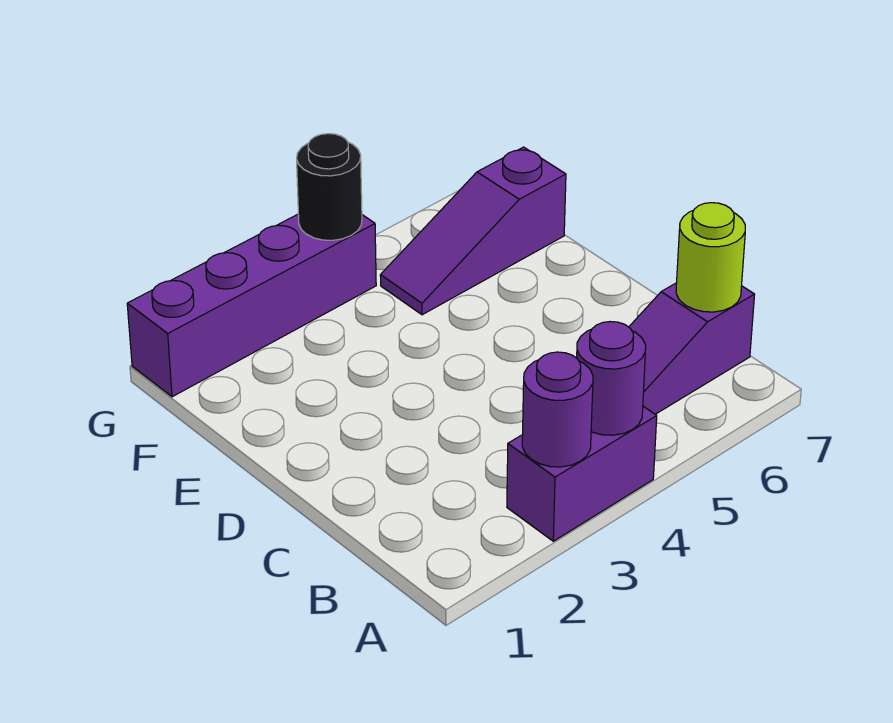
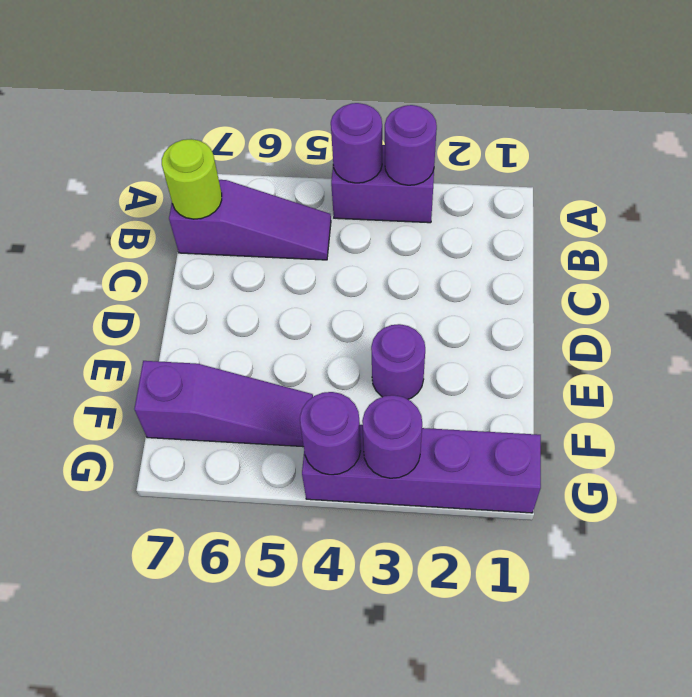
none -> purple 1x1 round brick [371,324,425,399]
none -> purple 1x1 round brick [362,395,422,478]
black 1x1 round brick [297,134,362,240] -> purple 1x1 round brick [300,392,361,475]

